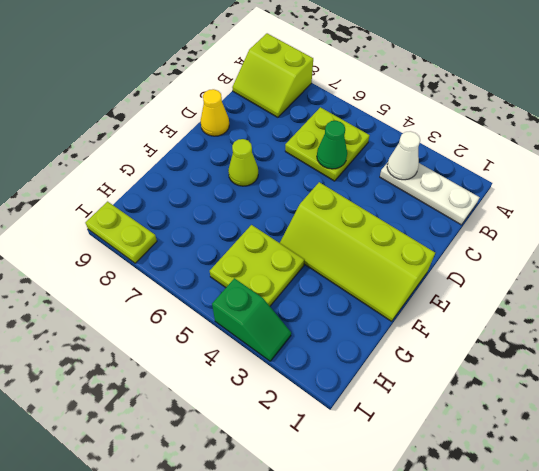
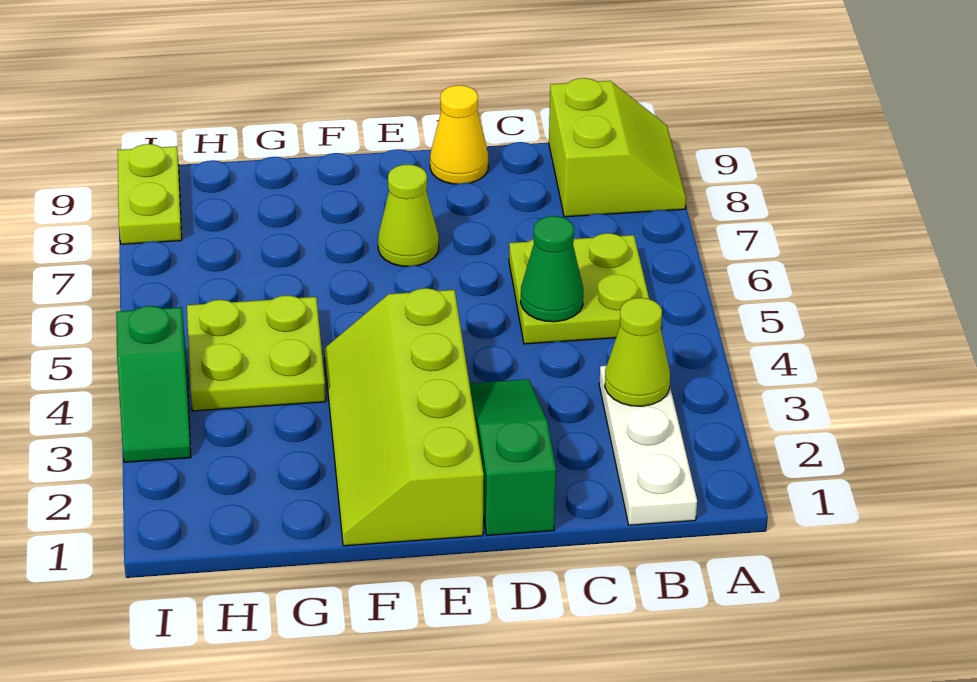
lime 2x2 slope [232,33,313,117] -> lime 2x2 slope turned to [549,78,686,217]
white 1x1 cone [387,131,420,180] -> lime 1x1 cone [605,298,670,406]
none -> green 1x3 slope [469,379,556,535]

